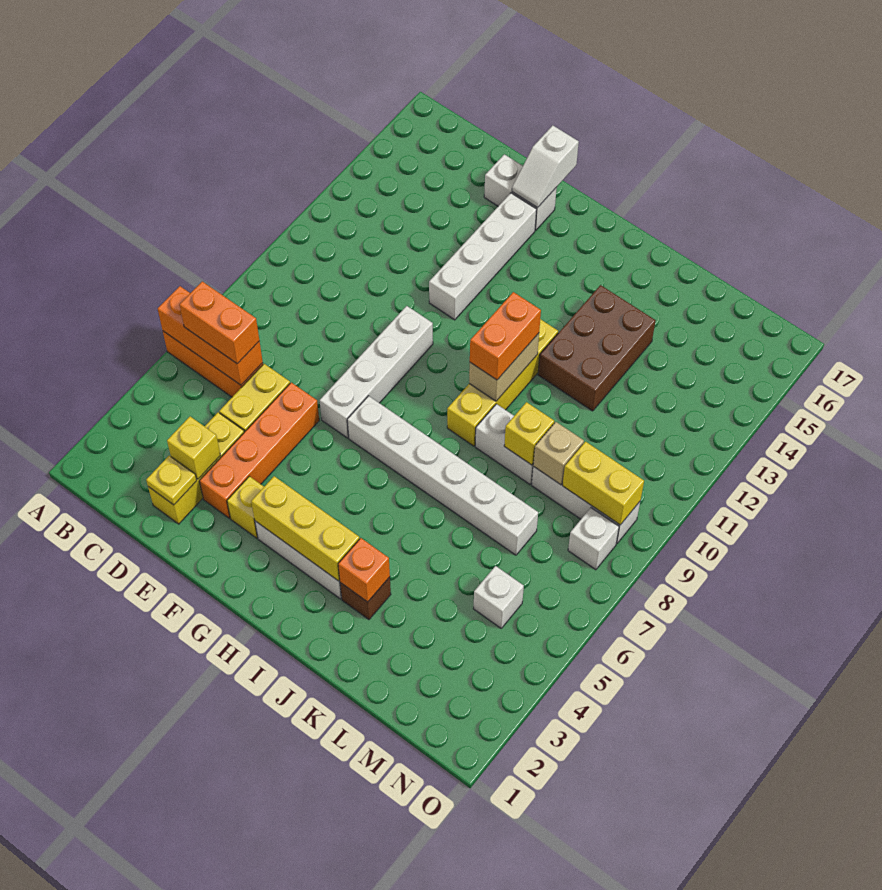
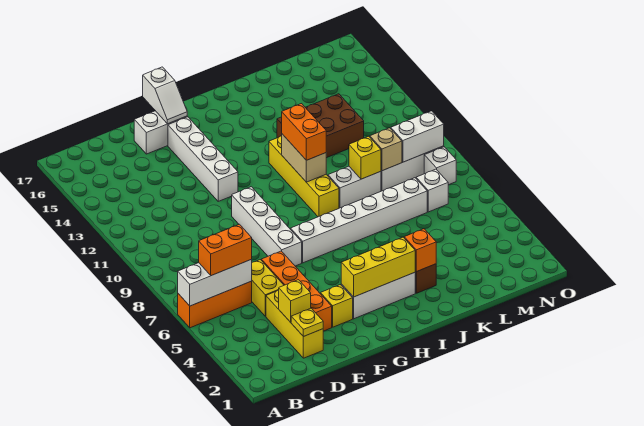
orange 1x3 brick [158,286,263,385] -> white 1x3 brick [178,259,252,306]
brown 2x3 brick [538,285,656,411] -> brown 2x3 brick turned to [277,94,364,158]
white 1x1 brick [474,566,524,628] -> white 1x1 brick moved to [416,169,448,212]
yellow 1x2 brick [563,442,644,525] -> white 1x2 brick [391,111,444,162]

